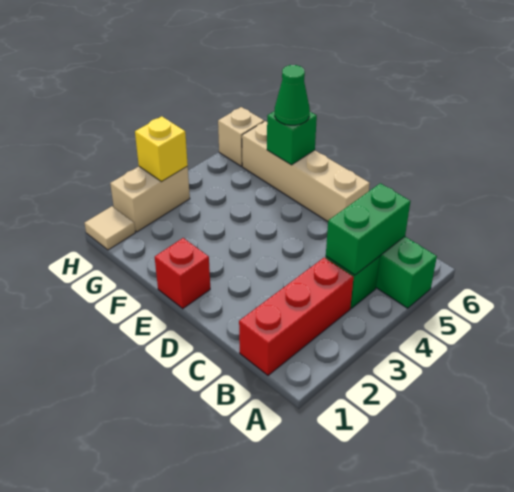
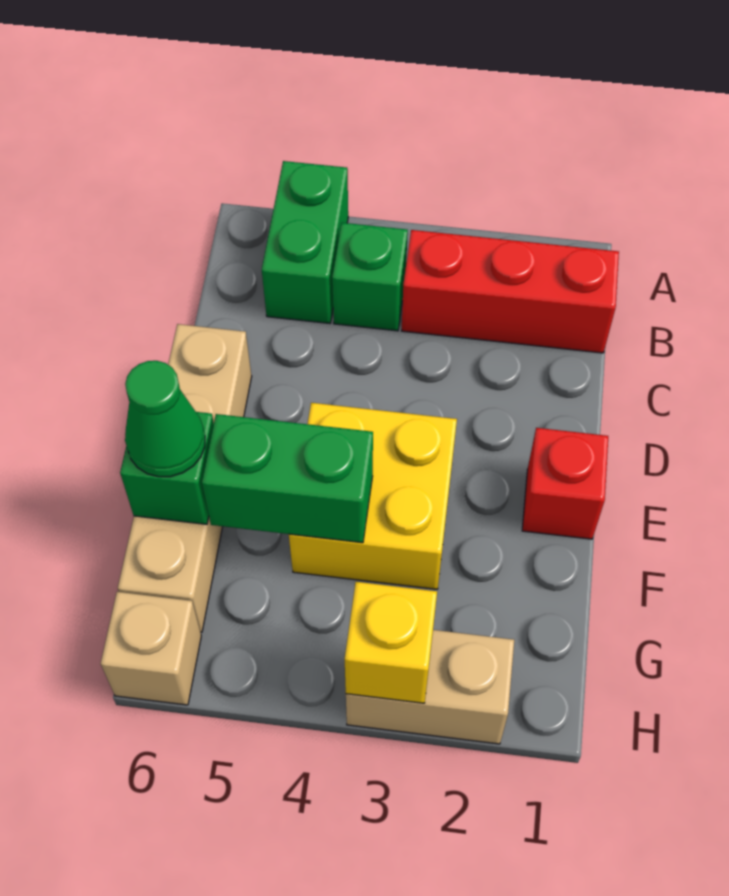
green 1x2 brick [326,183,410,275] -> green 1x2 brick moved to [202,414,373,543]
none -> yellow 2x2 brick [289,403,457,589]
tan 1x1 tile [85,206,135,250] -> none

